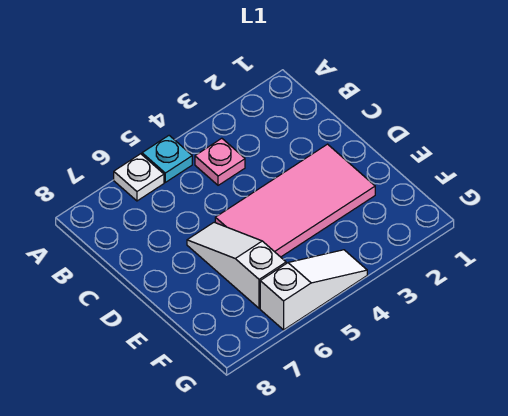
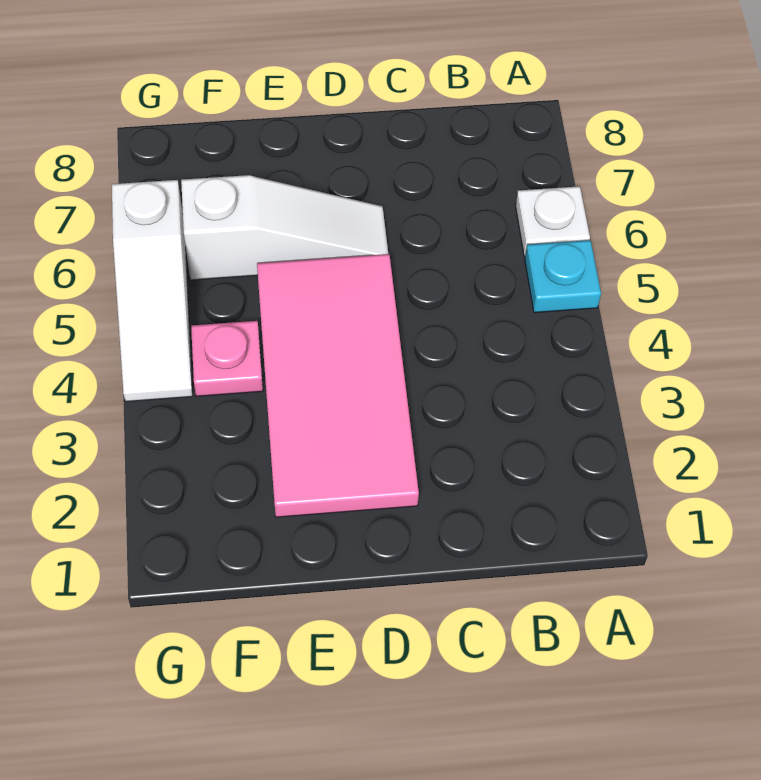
pink 1x1 plate [195,138,245,185] -> pink 1x1 plate moved to [191,321,263,396]

